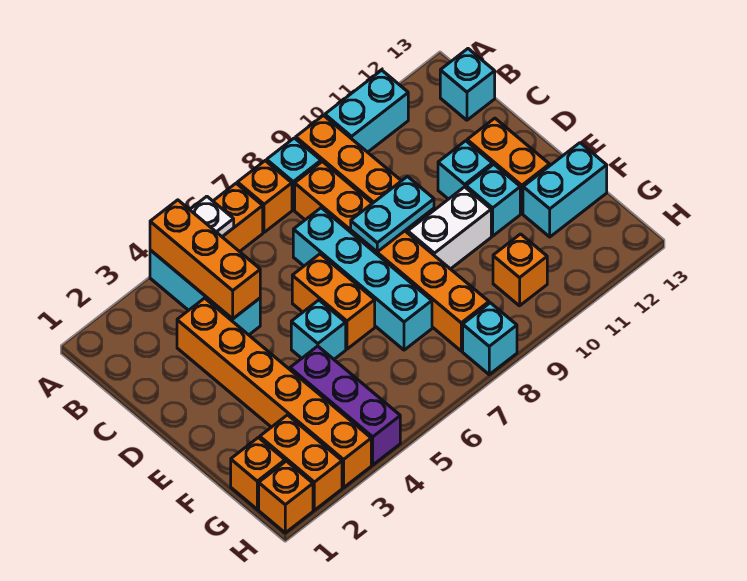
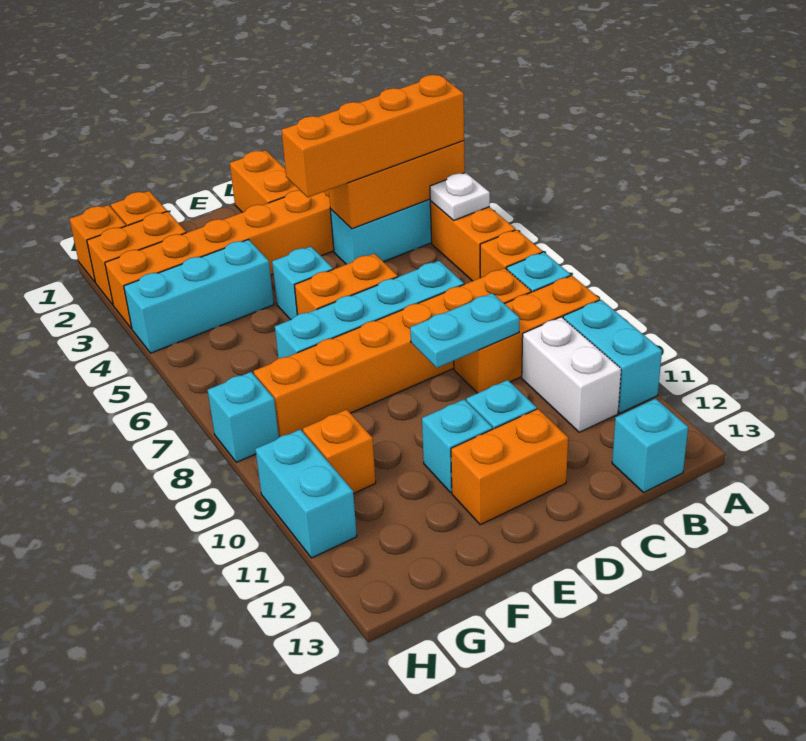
none -> orange 1x4 brick [281,75,464,197]
none -> orange 1x2 brick [230,150,299,212]
cyan 1x2 plate [351,177,434,252] -> cyan 1x2 plate turned to [410,293,519,368]
white 1x2 brick [408,187,491,269] -> white 1x2 brick moved to [522,317,621,432]
purple 1x3 brick [290,346,400,465] -> cyan 1x3 brick [124,240,274,353]
cyan 1x2 brick [523,143,607,237] -> cyan 1x2 brick moved to [255,429,357,558]

